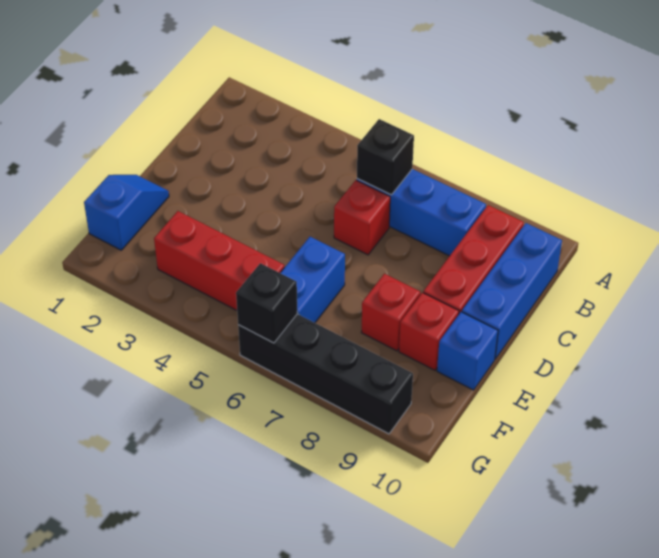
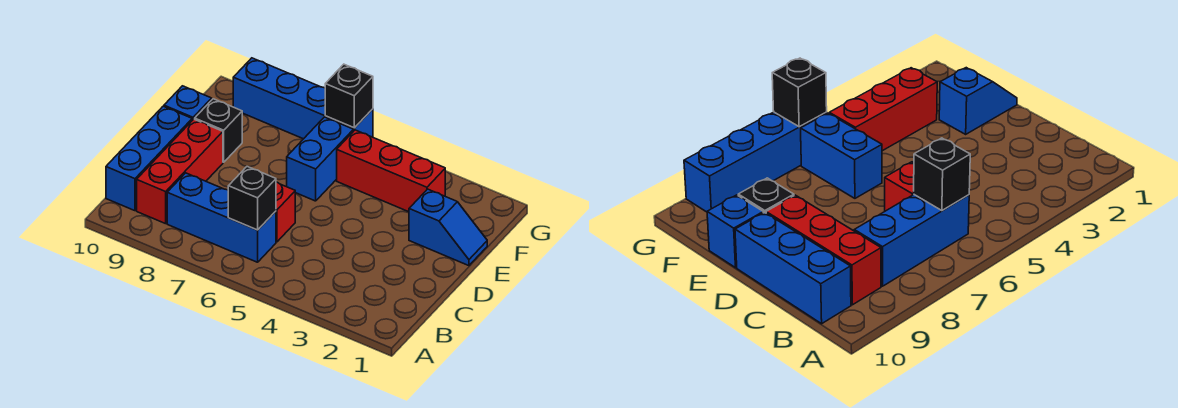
blue 1x2 slope [84,175,169,250] -> blue 1x2 slope turned to [409,189,487,266]
red 1x1 brick [361,274,420,351] -> none
red 1x1 brick [399,293,459,370] -> black 1x1 brick [195,99,242,162]
black 1x4 brick [238,314,413,434] -> blue 1x4 brick [233,58,373,139]

